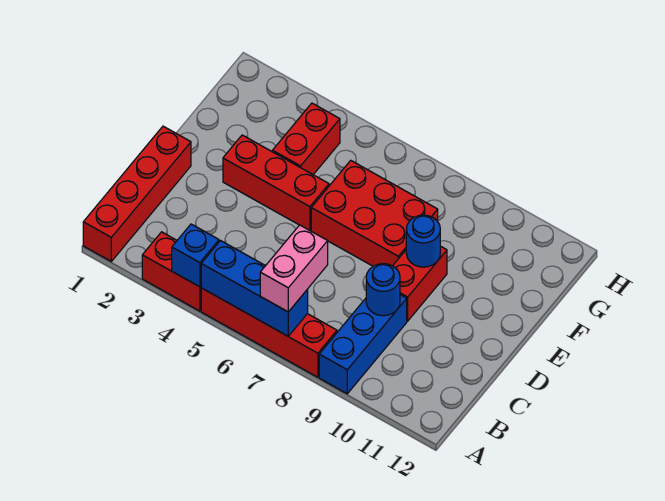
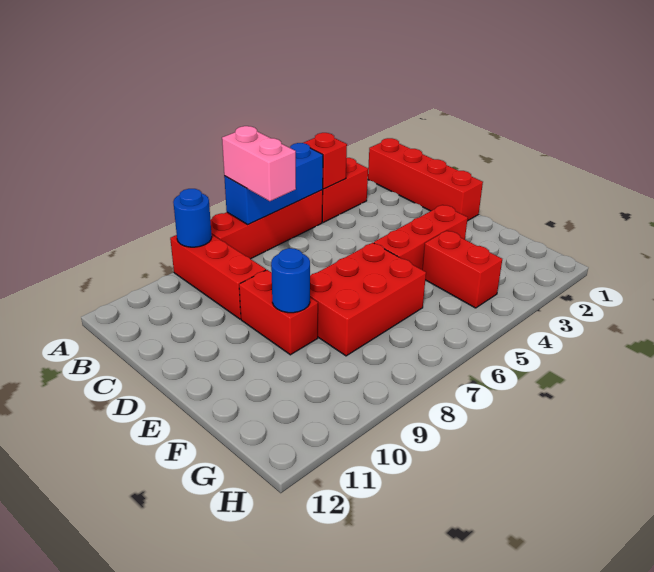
blue 1x1 brick [172,224,219,287] -> red 1x1 brick [304,133,347,189]
blue 1x3 brick [319,295,407,394] -> red 1x3 brick [170,235,266,319]
blue 1x1 round brick [366,264,400,316] -> blue 1x1 round brick moved to [173,189,212,247]

